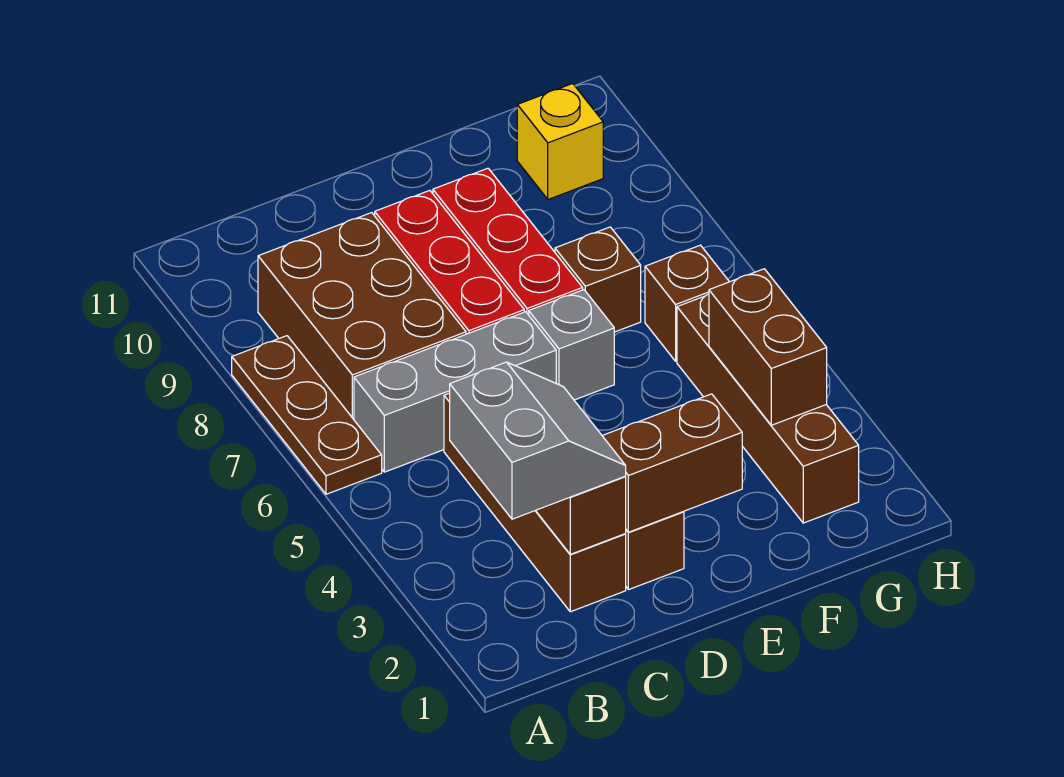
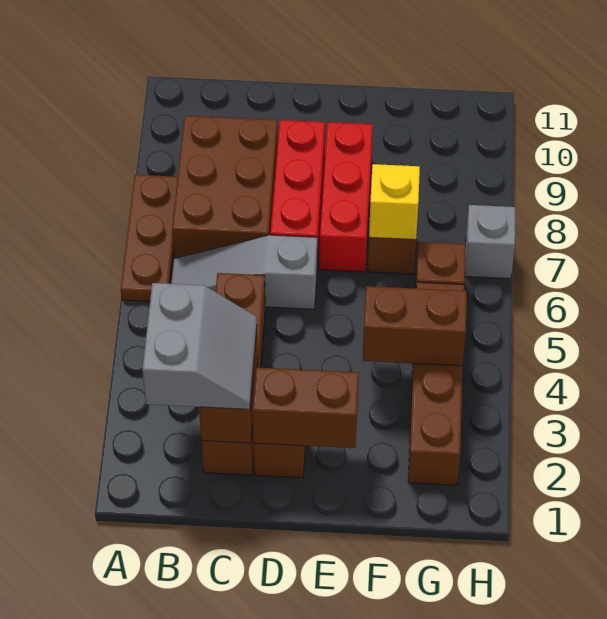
grey 1x3 brick [354,312,556,472] -> grey 1x3 slope [171,235,317,309]
grey 1x1 brick [529,290,614,400] -> grey 1x1 brick moved to [465,205,515,279]
brown 1x2 brick [709,269,827,425] -> brown 1x2 brick turned to [363,286,467,366]
yellow 1x1 brick [517,84,603,199] -> yellow 1x1 brick moved to [369,164,420,240]

